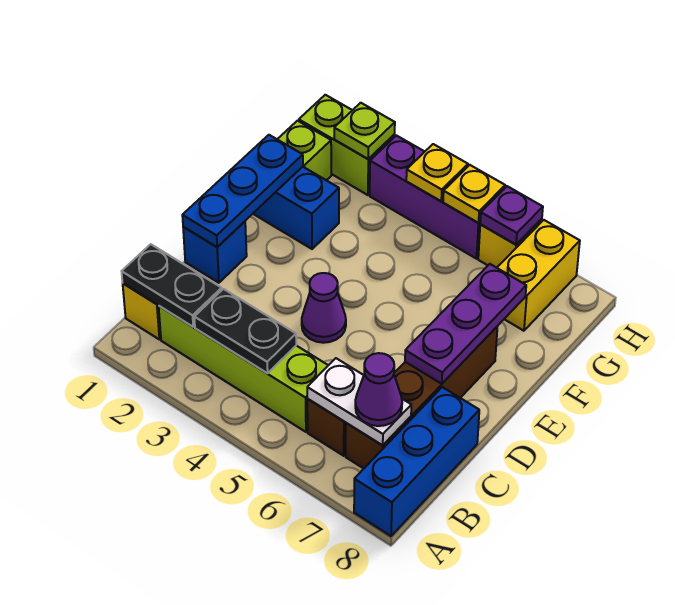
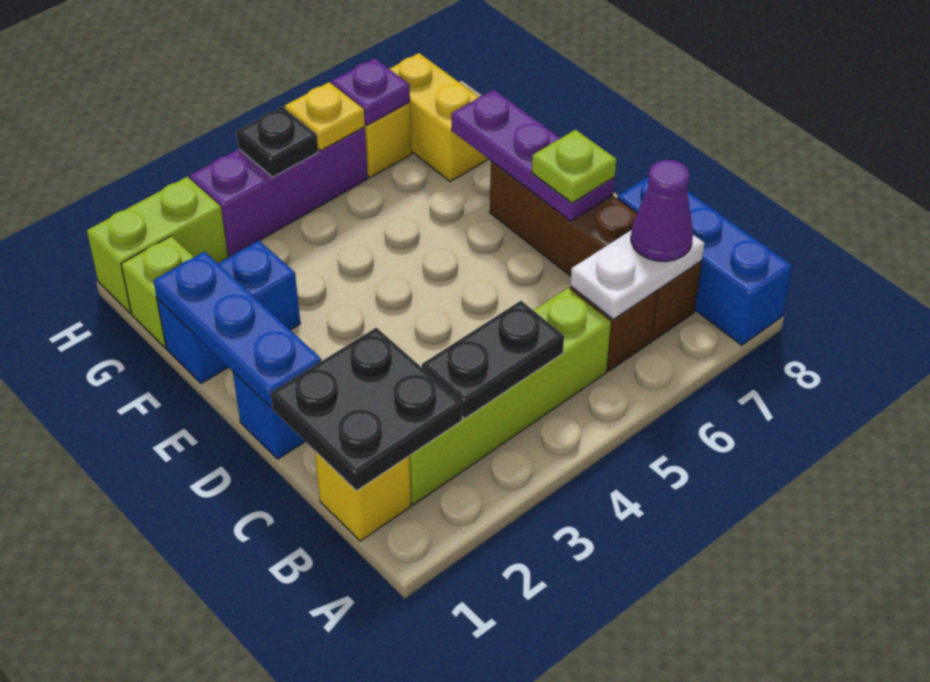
black 1x2 plate [122,244,222,327] -> black 2x2 plate [271,328,462,491]
purple 1x1 cone [302,273,346,343] -> none
lime 1x1 plate [334,103,395,159] -> lime 1x1 plate moved to [532,130,616,203]
yellow 1x1 plate [406,144,468,201] -> black 1x1 plate [237,107,318,177]

